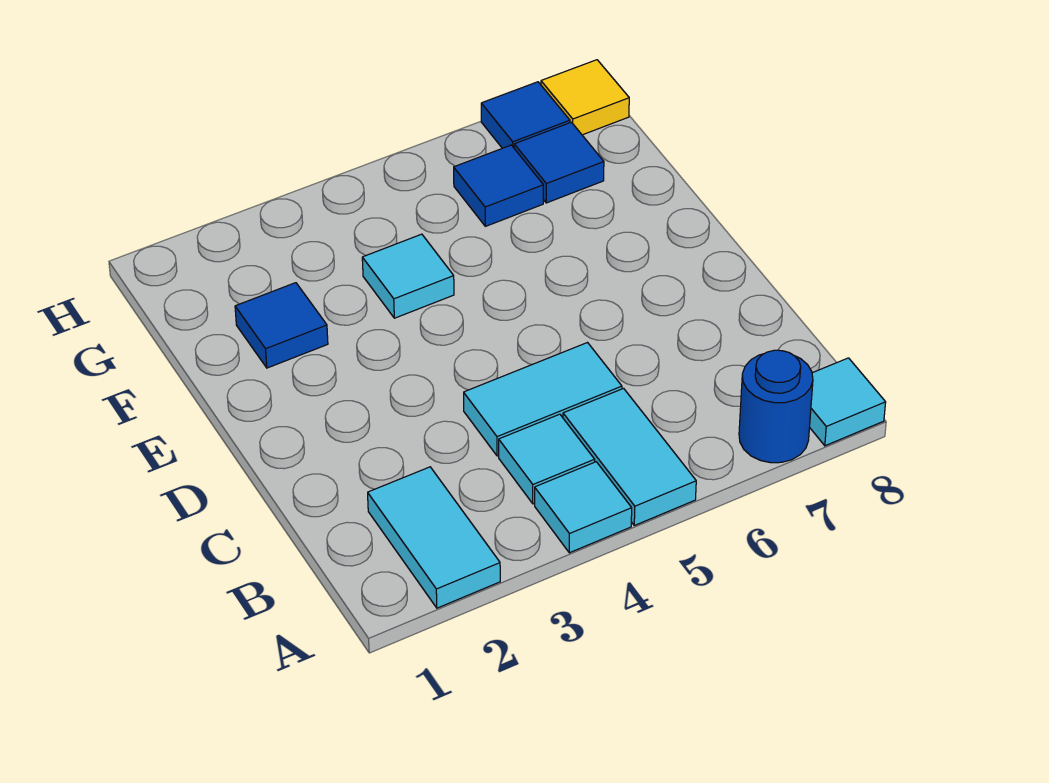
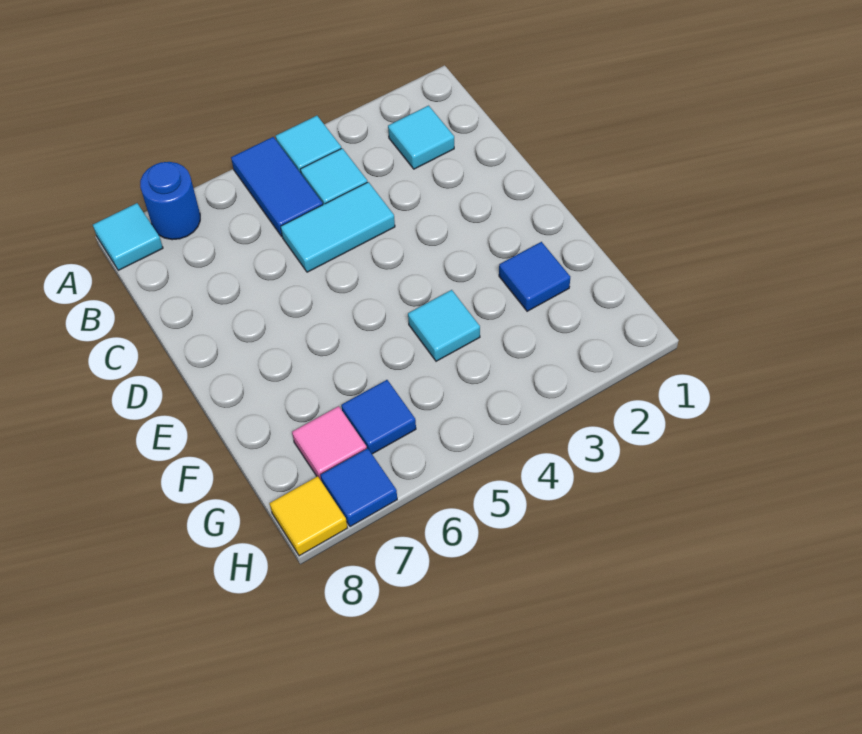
cyan 1x2 tile [368,467,500,608] -> cyan 1x1 tile [388,106,454,169]
cyan 1x2 tile [563,388,696,525] -> blue 1x2 tile [231,137,323,236]
blue 1x1 tile [514,122,604,203] -> pink 1x1 tile [292,406,367,480]

